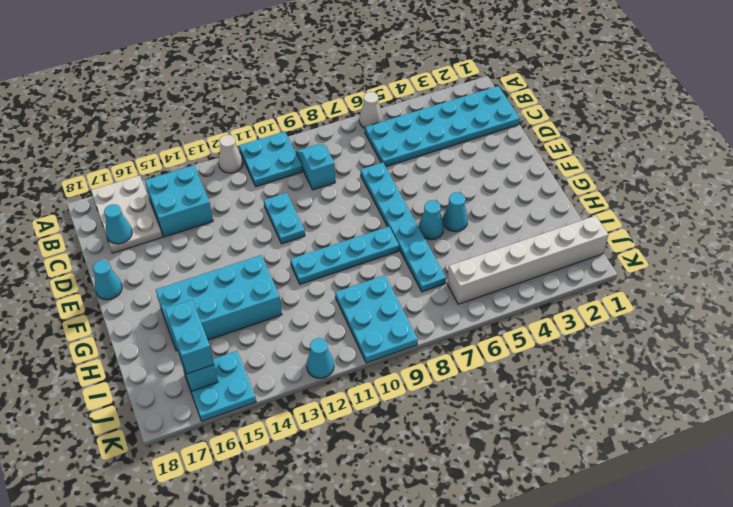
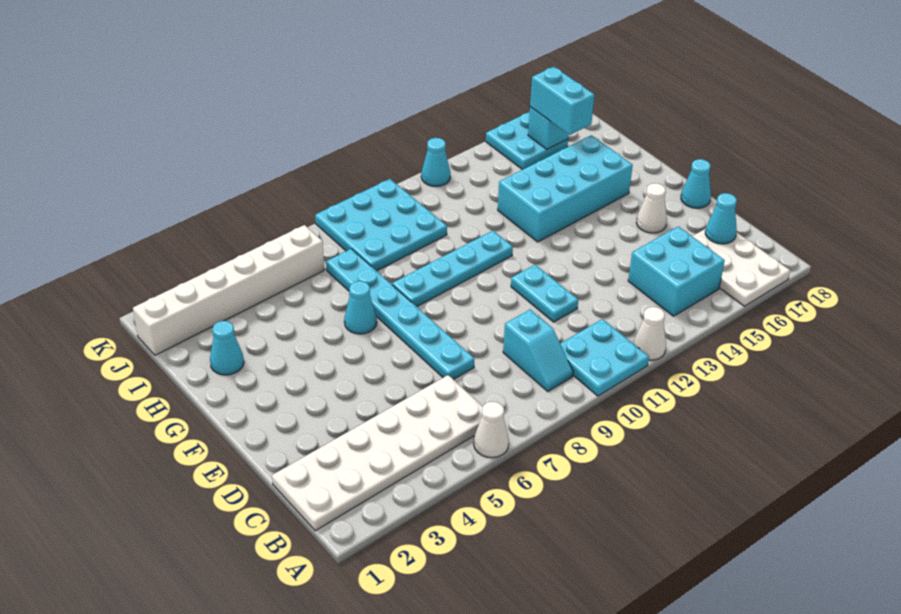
cyan 2x6 plate [365,86,520,167] -> white 2x6 plate [272,375,483,531]
none -> white 1x1 cone [636,183,667,233]
cyan 1x1 cone [443,192,468,232] -> cyan 1x1 cone moved to [210,321,244,375]
cyan 2x3 plate [335,275,418,363] -> cyan 3x3 plate [315,179,447,271]

